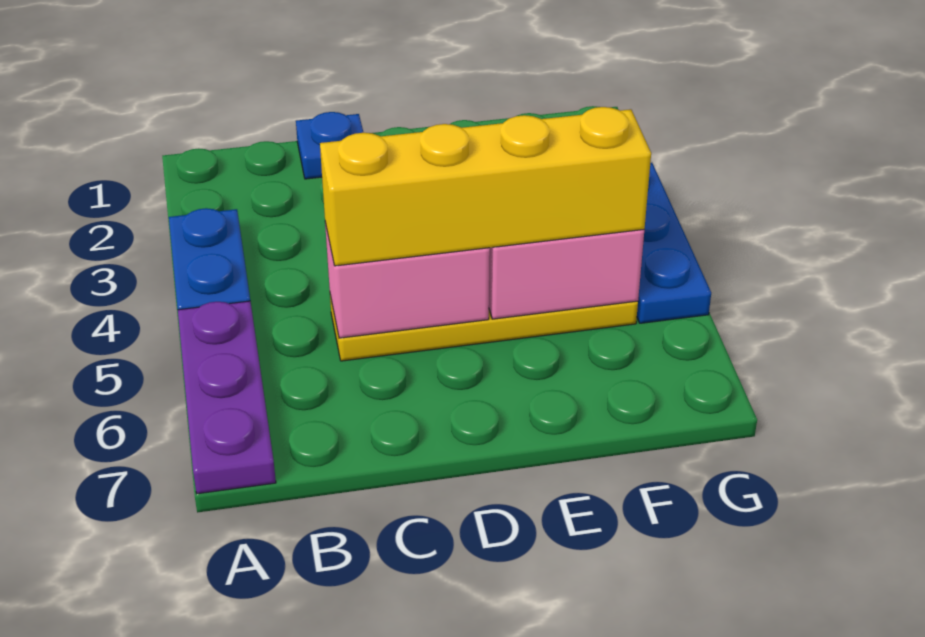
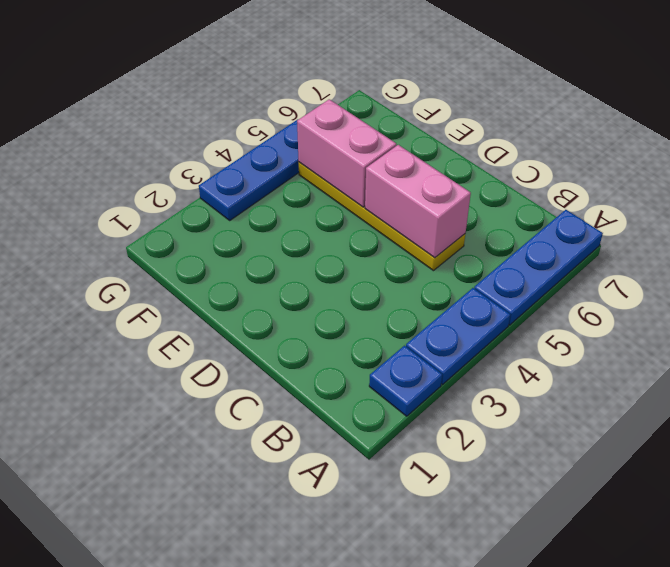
purple 1x3 plate [178,301,276,494] -> blue 1x3 plate [474,210,603,325]
blue 1x1 plate [296,112,364,179] -> blue 1x1 plate moved to [369,346,442,416]
yellow 1x4 brick [320,107,651,266] -> none

